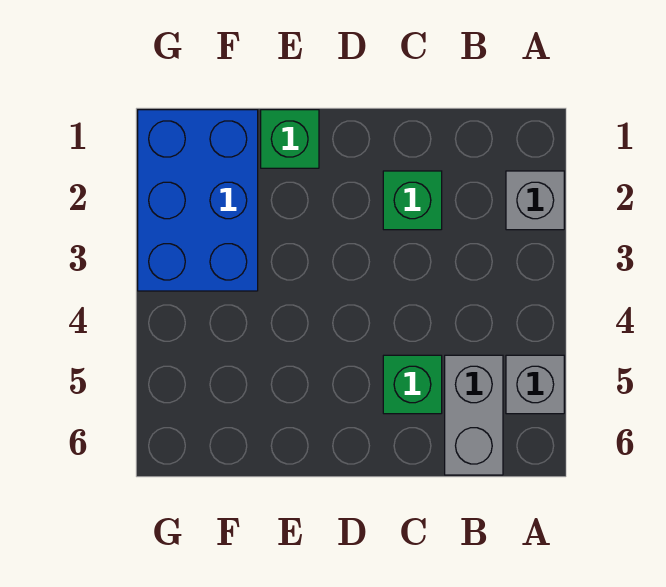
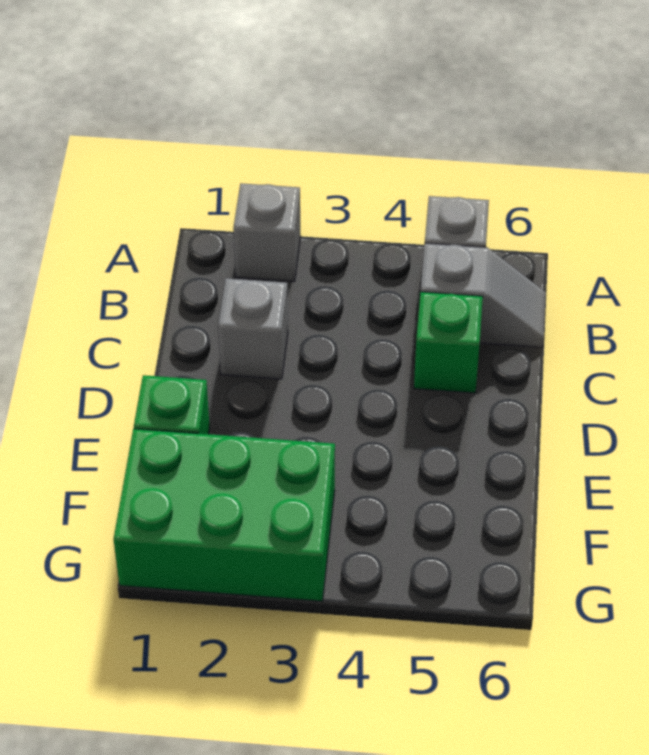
grey 1x2 brick [445,355,503,475] -> grey 1x2 slope [421,243,546,347]
green 1x1 brick [383,171,442,230] -> grey 1x1 brick [218,278,288,379]
blue 2x3 brick [138,110,258,291] -> green 2x3 brick [114,429,335,601]

